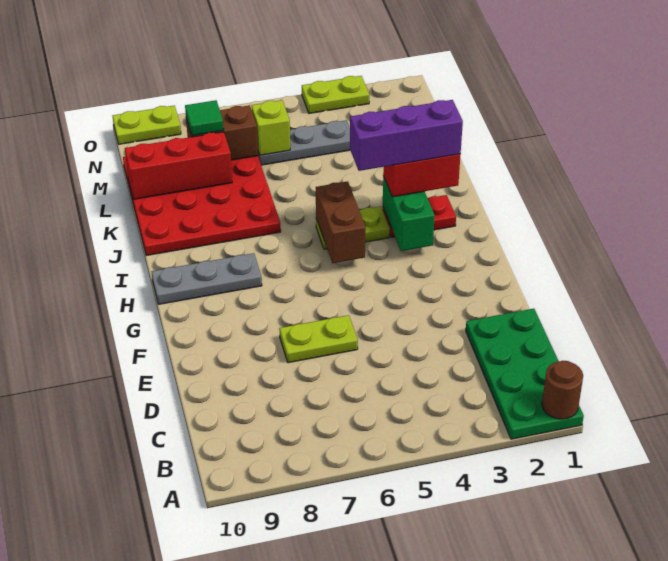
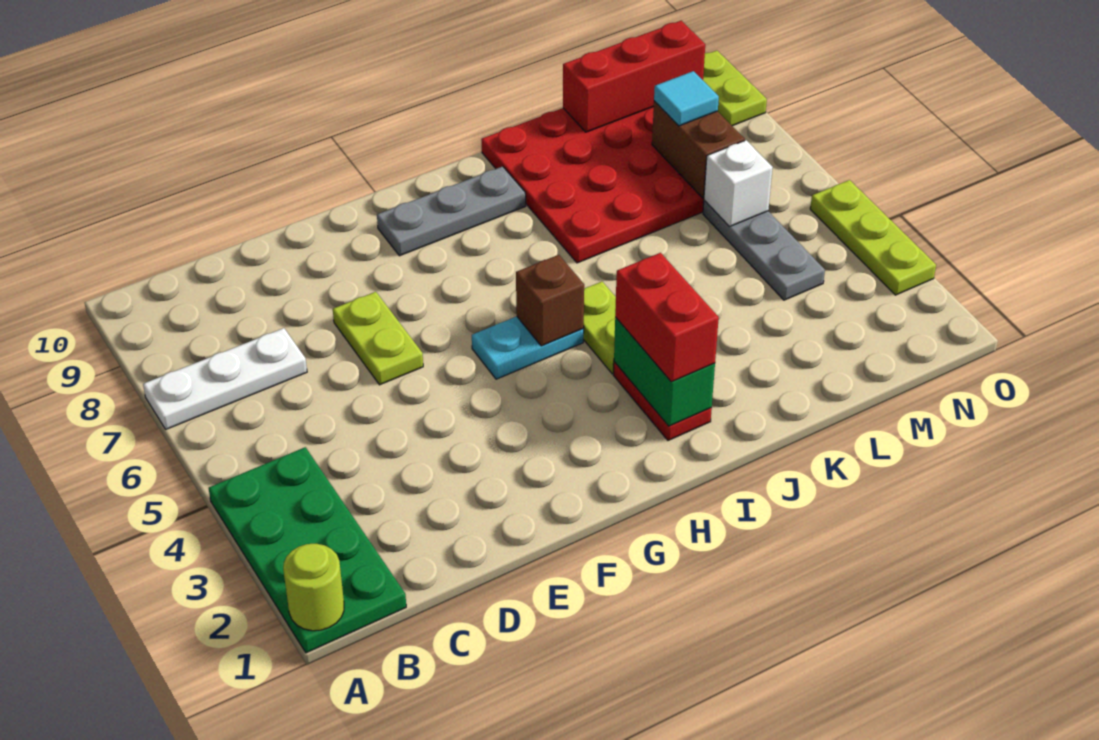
green 2x4 plate [466,309,584,439] -> green 2x4 plate turned to [209,447,406,653]
brown 1x1 round brick [542,361,583,419] -> lime 1x1 round brick [283,544,344,631]
none -> white 1x3 plate [143,328,307,429]
none -> cyan 1x2 plate [472,316,584,379]
green 1x2 brick [383,176,435,251] -> green 1x2 brick turned to [614,317,715,426]
brown 1x2 brick [316,181,366,263] -> brown 1x1 brick [516,255,584,346]
grey 1x3 plate [151,253,262,304] -> grey 1x3 plate turned to [377,166,526,256]
purple 1x3 brick [350,100,463,171] -> none
red 1x3 brick [125,132,232,199] -> red 1x3 brick turned to [563,21,705,132]
lime 1x1 brick [252,100,290,155] -> white 1x1 brick [704,140,773,226]
green 1x1 tile [185,100,224,136] -> cyan 1x1 tile [654,71,719,126]
lime 1x2 plate [302,76,369,114] -> lime 1x3 plate [810,180,936,295]

